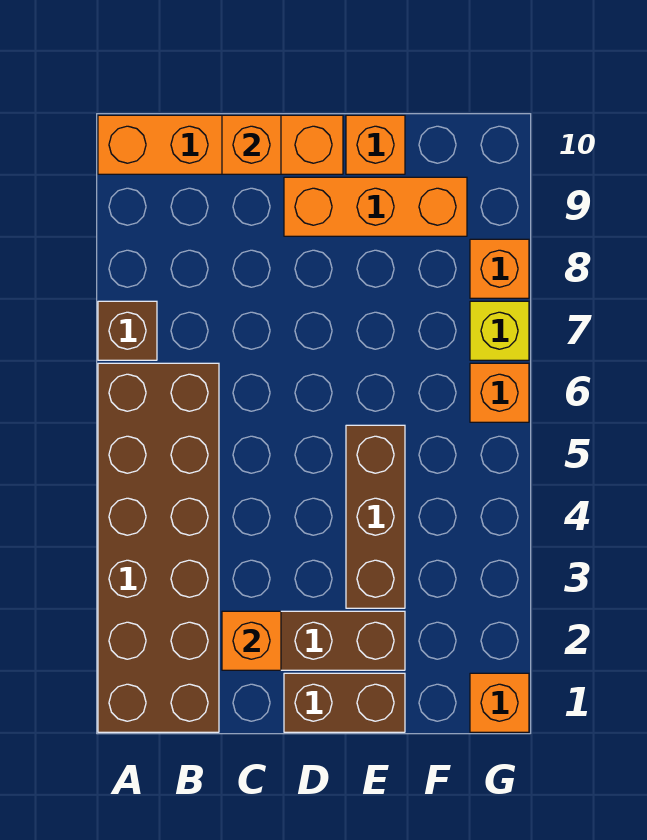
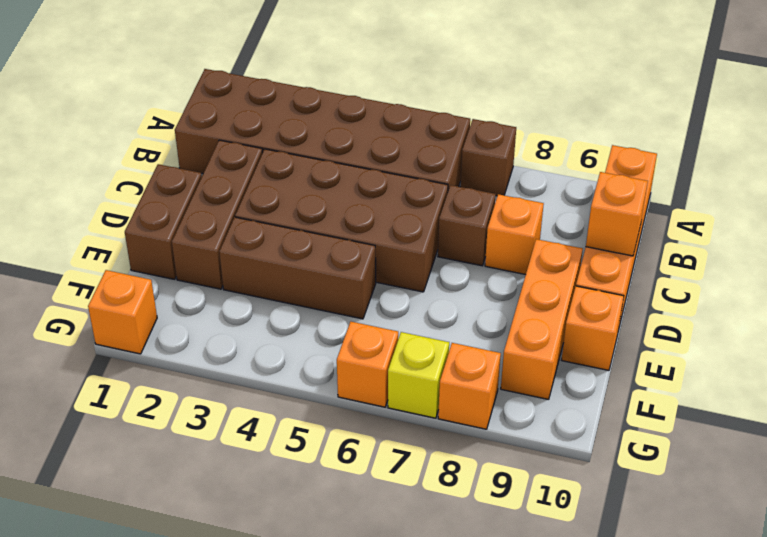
orange 1x1 brick [222,611,281,670] -> orange 1x1 brick moved to [485,194,544,275]
none -> brown 2x4 brick [235,149,448,292]
none -> brown 1x1 brick [438,185,496,266]

